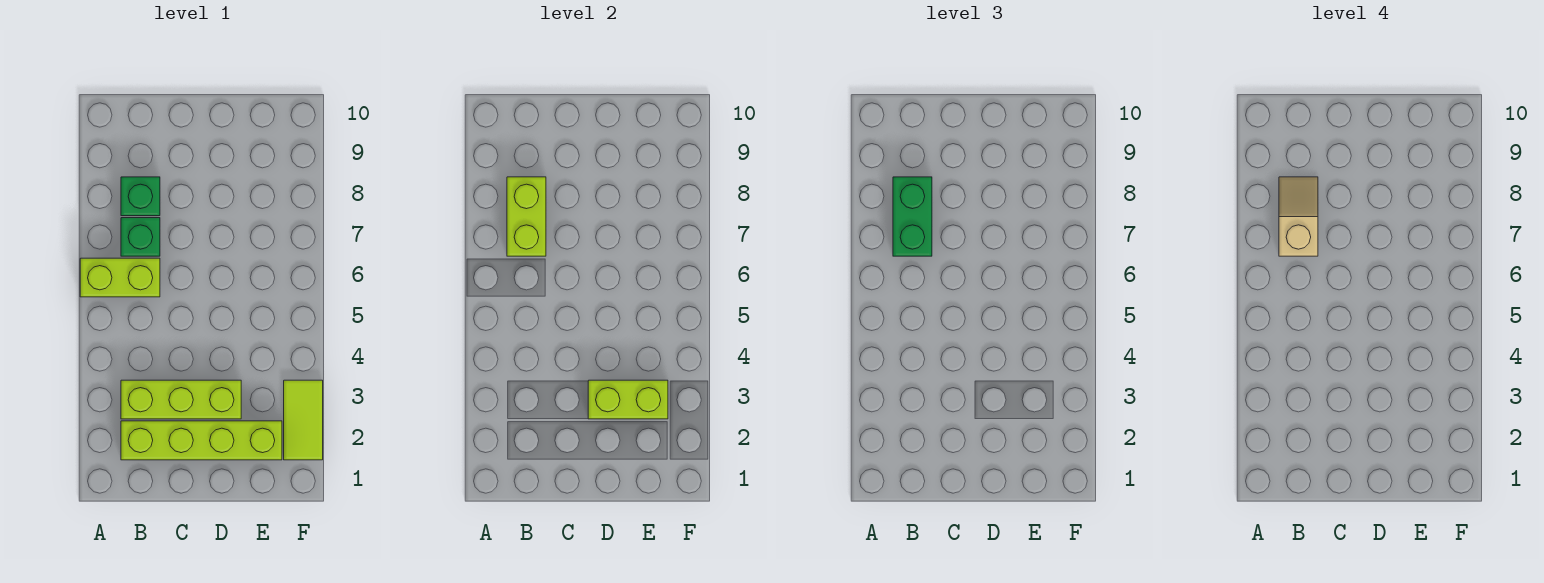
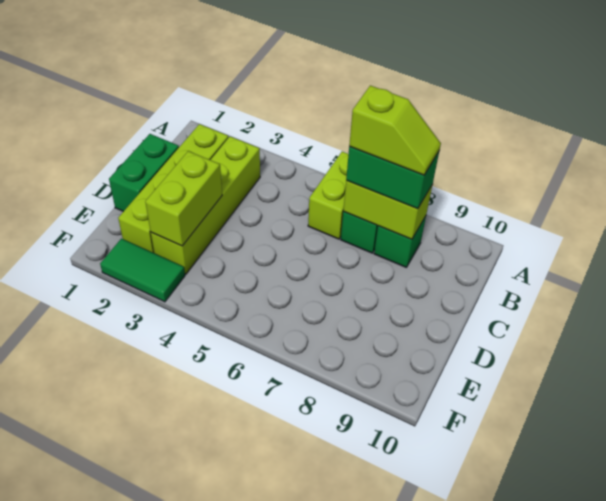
lime 1x3 brick [121,380,241,419] -> lime 1x4 brick [151,136,260,274]
tan 1x2 slope [1279,177,1318,256] -> lime 1x2 slope [349,85,441,175]
none -> green 1x2 brick [109,134,179,212]
lime 1x2 tile [284,380,323,460] -> green 1x2 tile [100,239,185,302]

